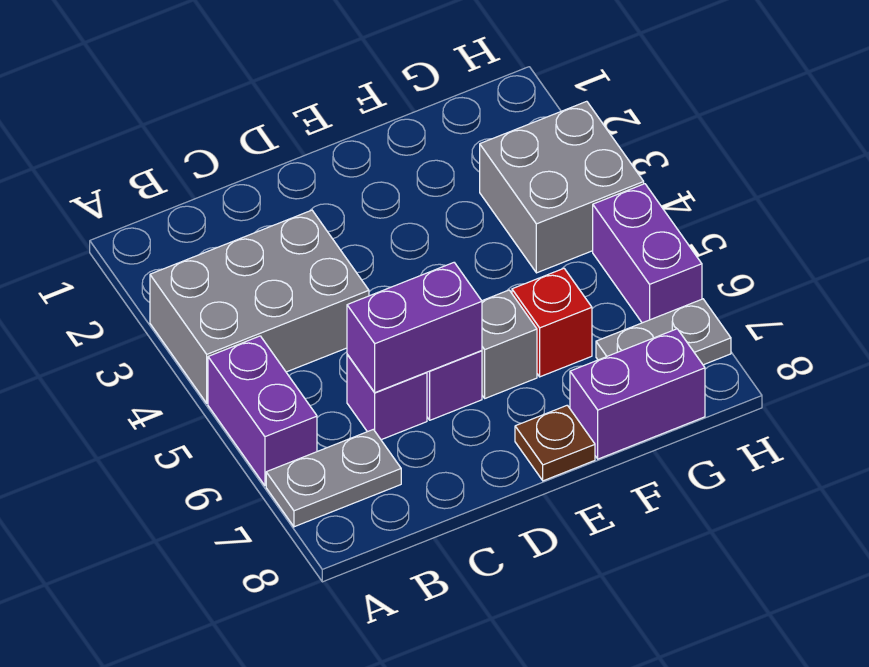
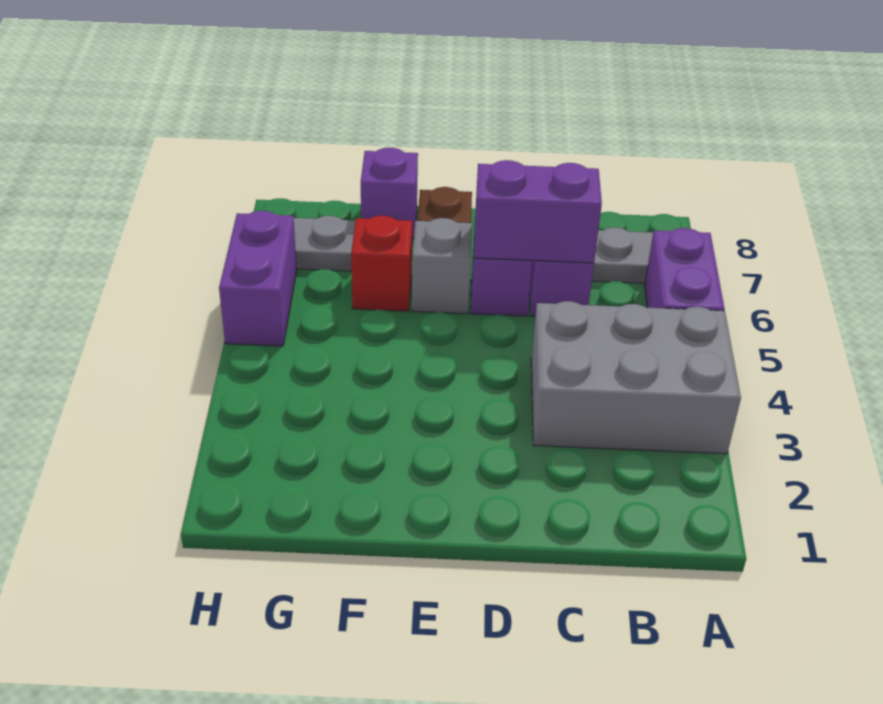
purple 1x2 brick [570,329,705,459] -> purple 1x1 brick [361,148,418,238]
grey 2x2 brick [480,101,644,273] -> none

